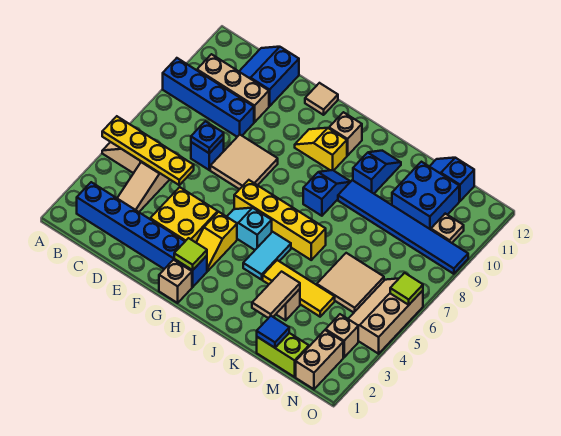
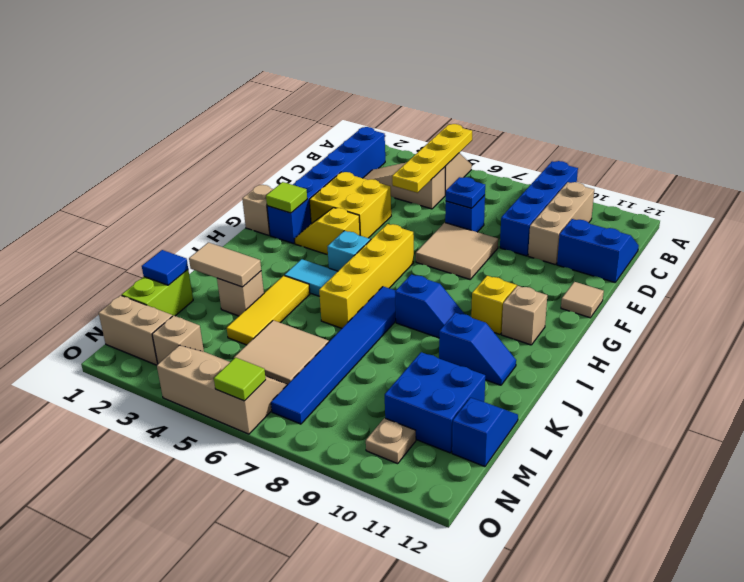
blue 1x6 tile [338,180,468,274] -> blue 1x6 tile moved to [271,286,396,424]

